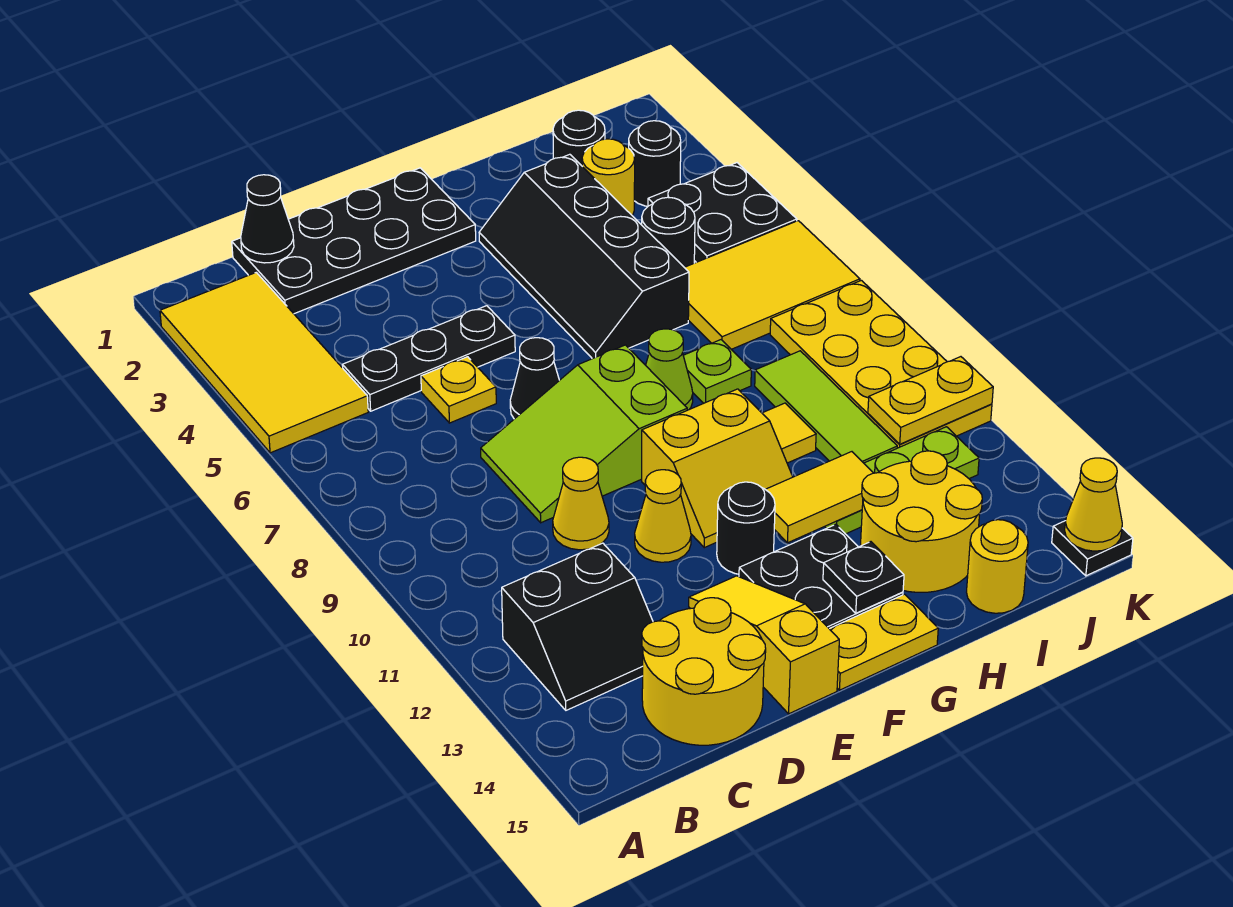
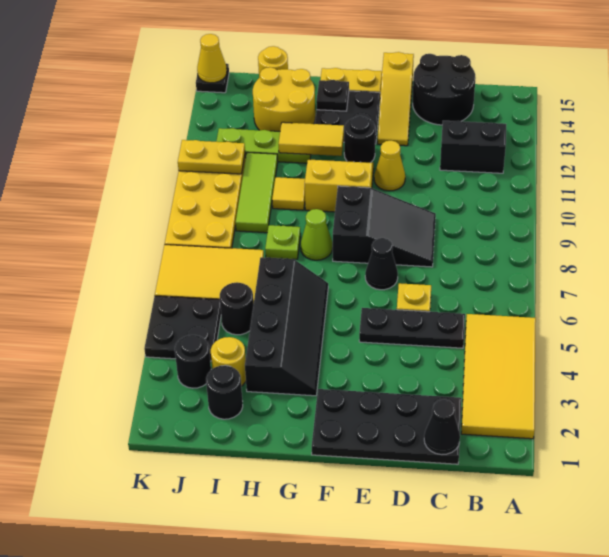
yellow 2x2 round brick [642,598,766,745] -> black 2x2 round brick [413,54,476,125]
lime 2x3 slope [481,345,687,523] -> black 2x3 slope [333,186,436,267]
yellow 1x1 cone [553,457,609,550] -> none

